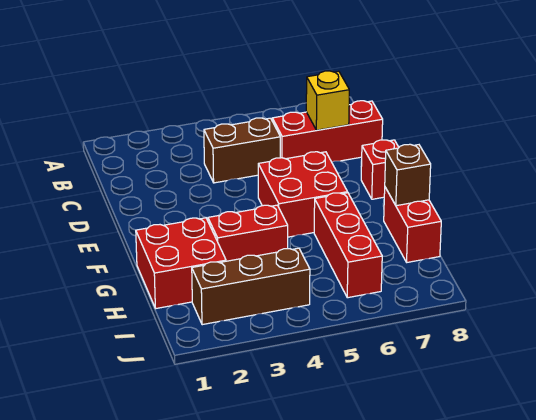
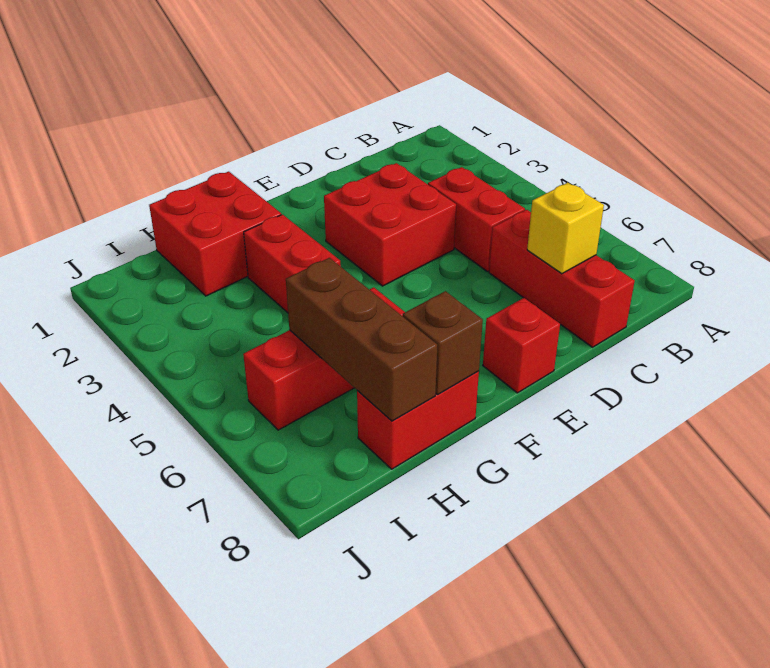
brown 1x2 brick [204,118,280,183] -> red 1x2 brick [428,167,525,272]
red 2x2 brick [258,152,348,237] -> red 2x2 brick moved to [324,163,456,286]
brown 1x3 brick [192,248,310,325] -> brown 1x3 brick moved to [286,258,437,421]

